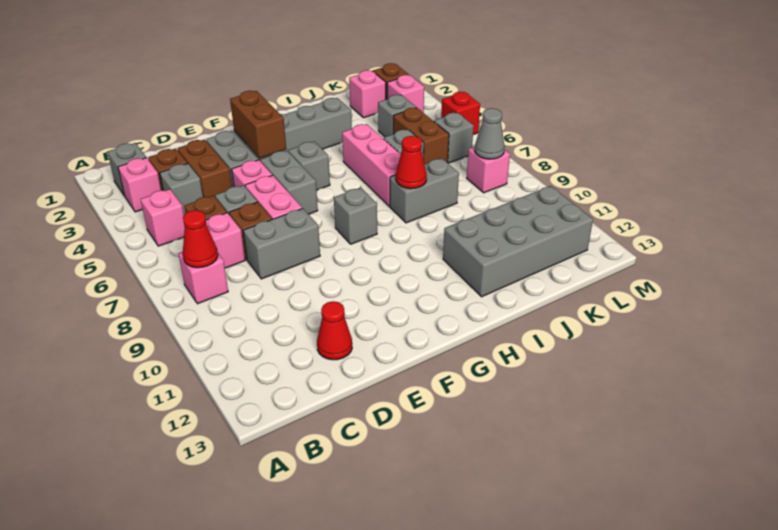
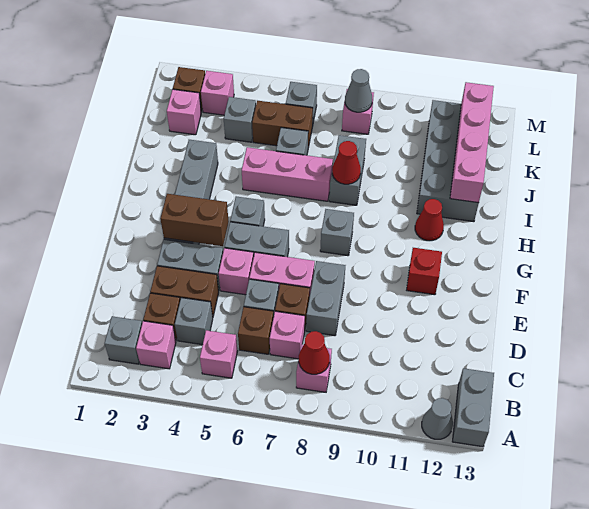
none -> grey 1x1 cone [422,398,453,439]
none -> grey 1x2 brick [452,368,494,447]
red 1x1 cone [317,301,352,360] -> red 1x1 cone moved to [415,199,444,241]
none -> pink 1x4 brick [450,82,494,203]
red 1x1 brick [441,92,480,135] -> red 1x1 brick moved to [407,248,442,295]

